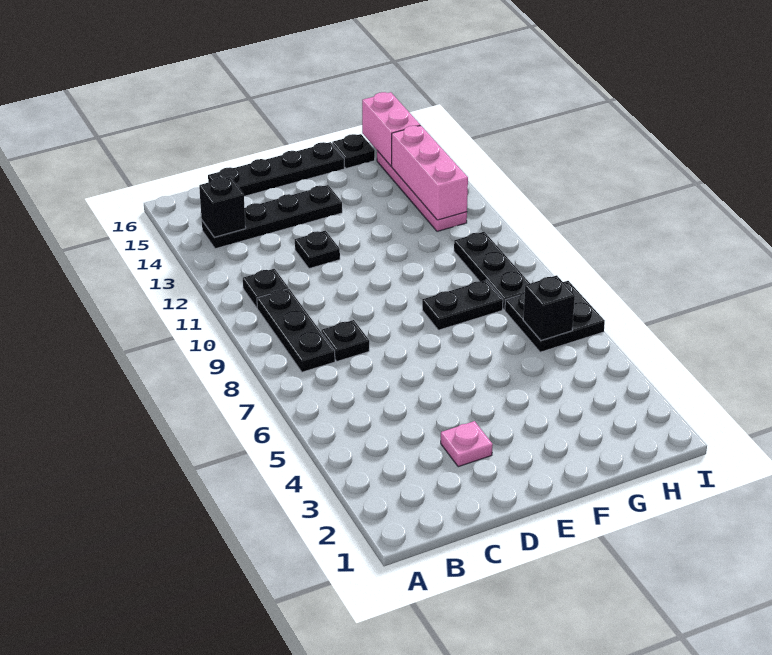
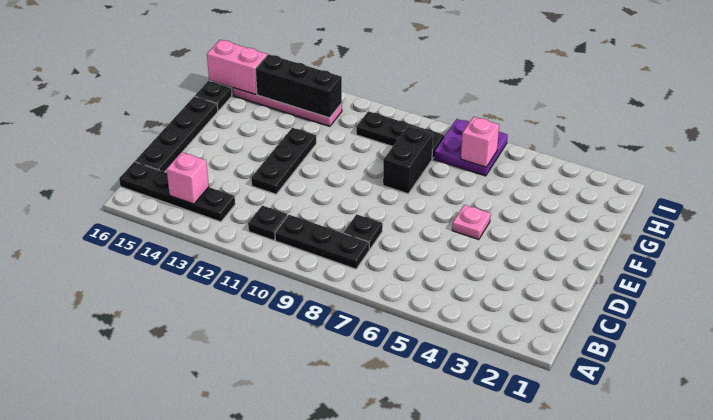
black 1x4 plate [202,185,342,249] -> black 1x4 plate turned to [119,162,235,222]
black 1x1 brick [199,177,246,237] -> pink 1x1 brick [167,152,209,204]
pink 1x1 plate [441,421,493,467] -> pink 1x1 plate moved to [452,205,491,240]
black 1x1 plate [295,231,340,269] -> black 1x3 plate [251,128,316,194]
black 1x2 plate [422,280,503,330] -> black 1x2 brick [383,126,433,194]
black 2x2 plate [505,281,605,352] -> purple 2x2 plate [434,119,508,176]
black 1x1 brick [523,275,575,341] -> pink 1x1 brick [461,117,499,167]
pink 1x3 brick [392,125,468,220] -> black 1x3 brick [255,54,342,118]

